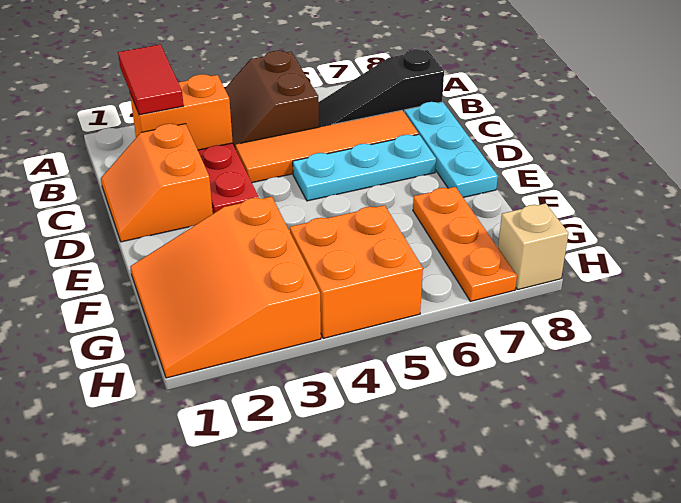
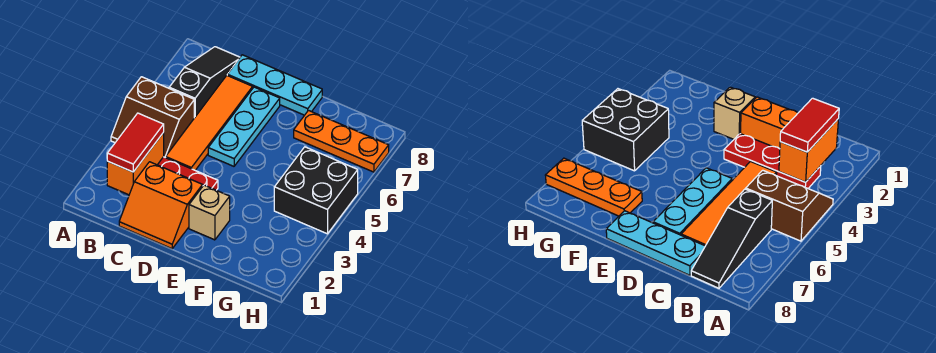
red 1x2 tile [118,44,183,115] -> red 1x2 tile turned to [107,113,164,172]
black 1x3 slope [319,49,444,127] -> black 1x3 slope turned to [169,47,240,118]
orange 3x3 slope [130,197,321,378] -> none
orange 2x2 brick [290,205,423,338] -> black 2x2 brick [274,147,358,234]
tan 1x1 brick [498,203,569,290] -> tan 1x1 brick moved to [189,185,230,240]

